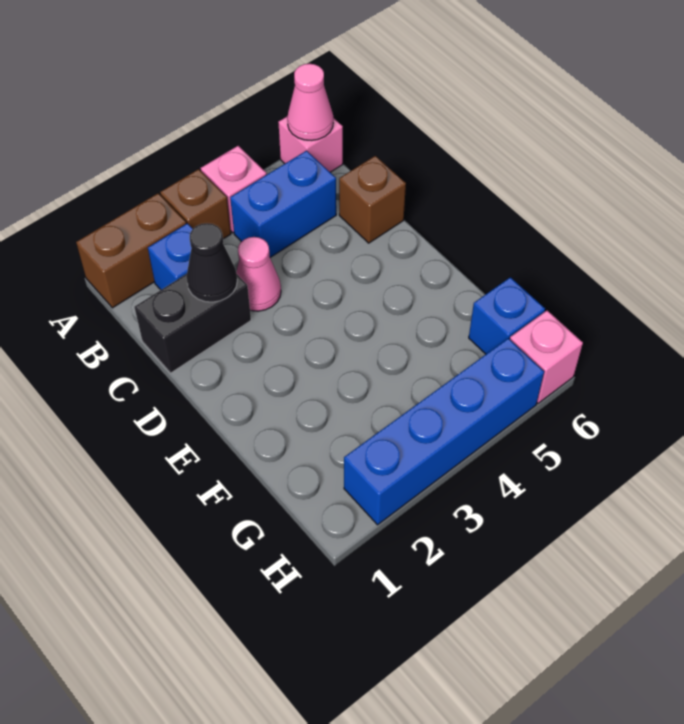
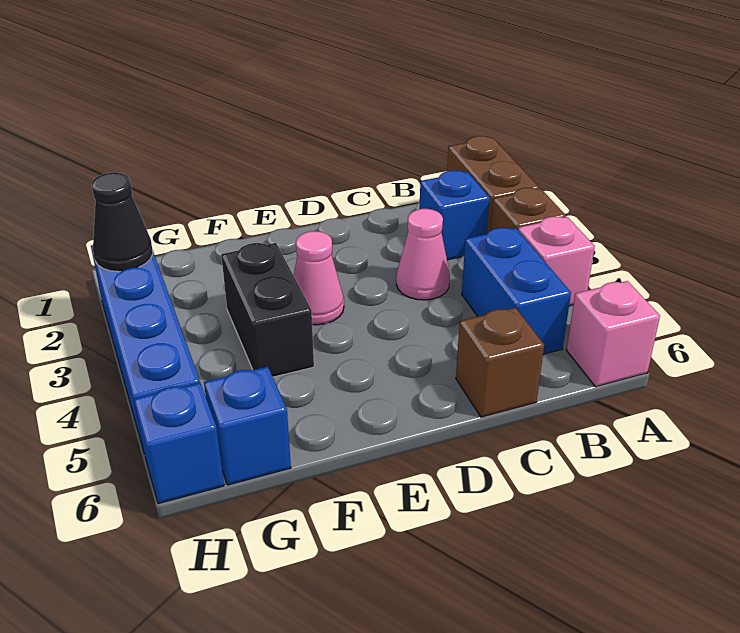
pink 1x1 cone [287,64,333,140] -> pink 1x1 cone moved to [294,231,344,325]
black 1x2 brick [134,274,251,373] -> black 1x2 brick moved to [221,243,314,377]
black 1x1 cone [186,223,237,302] -> black 1x1 cone moved to [92,172,153,272]
pink 1x1 brick [510,311,583,403] -> blue 1x1 brick [134,383,224,504]

